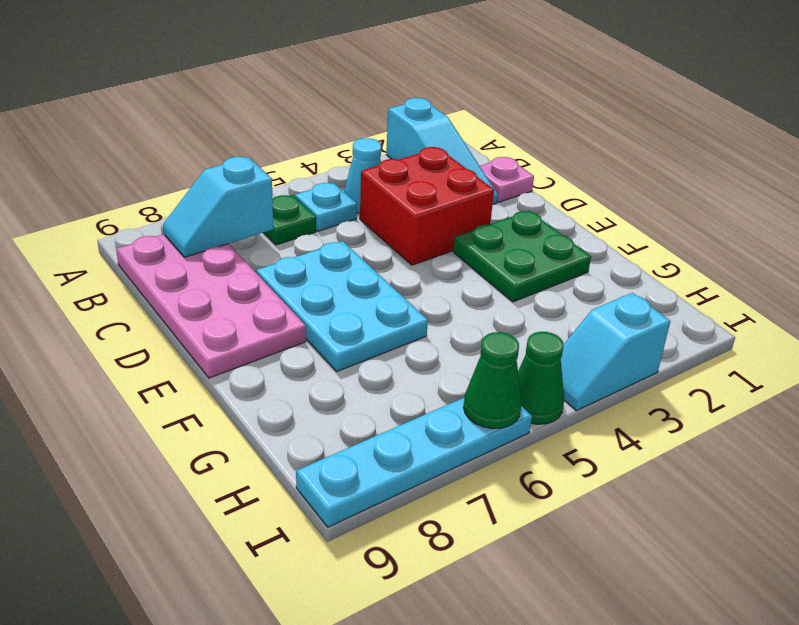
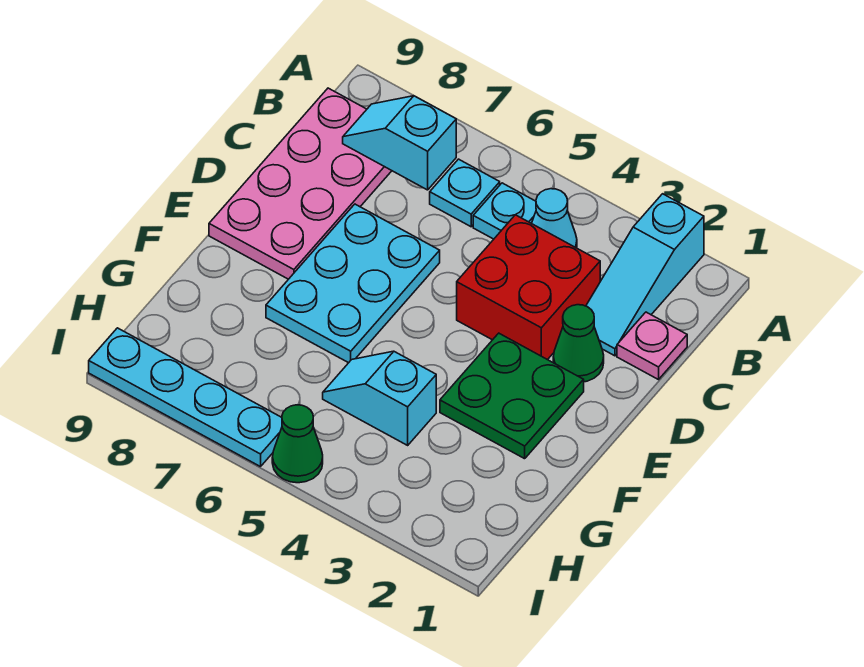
green 1x1 plate [264,195,316,245] -> cyan 1x1 plate [430,159,500,227]
cyan 1x2 slope [561,293,670,411] -> cyan 1x2 slope moved to [323,351,436,445]
green 1x1 cone [464,332,522,429] -> green 1x1 cone moved to [553,305,604,382]

